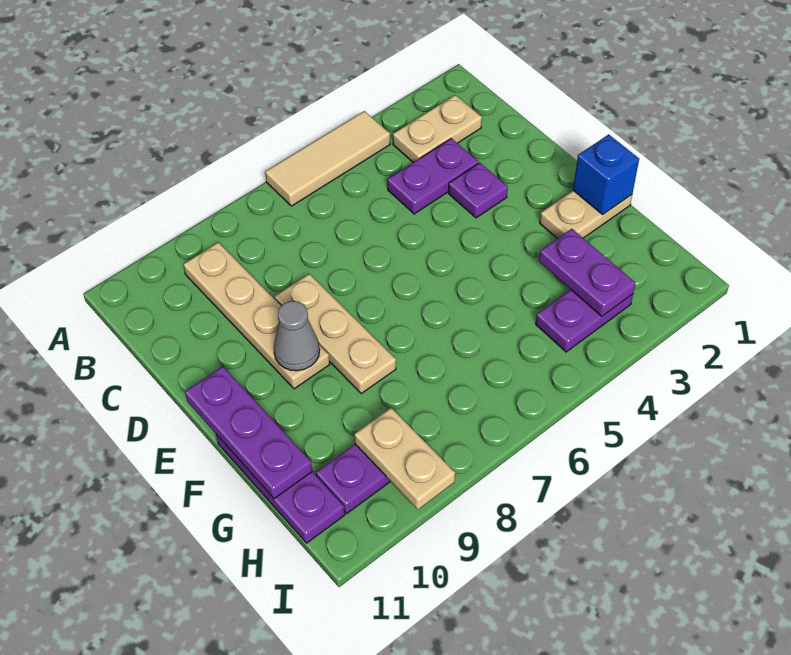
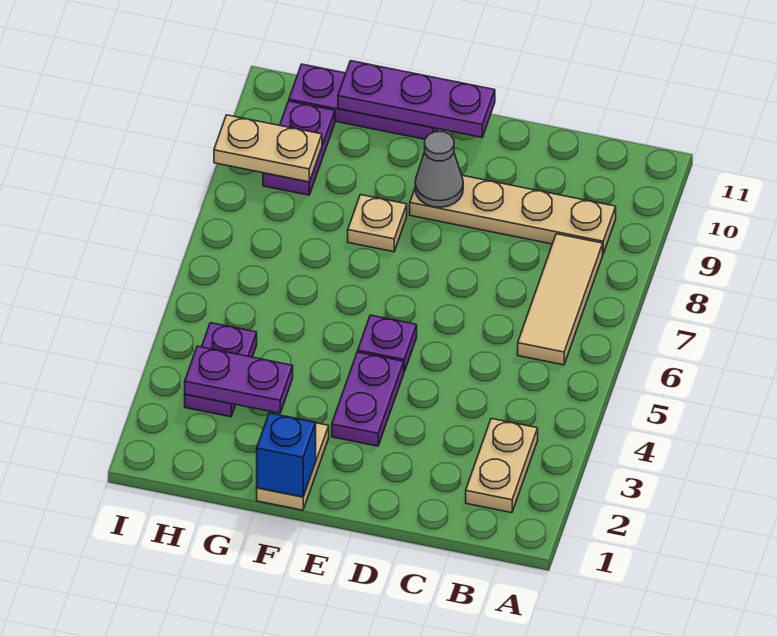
tan 1x3 tile [265,111,390,206] -> tan 1x3 tile moved to [518,234,603,365]
purple 1x2 plate [387,138,478,214] -> purple 1x2 plate moved to [332,352,404,446]
purple 1x1 plate [449,163,508,218] -> purple 1x1 plate moved to [358,315,417,372]
tan 1x3 plate [275,274,396,394] -> tan 1x1 plate [348,195,407,252]

